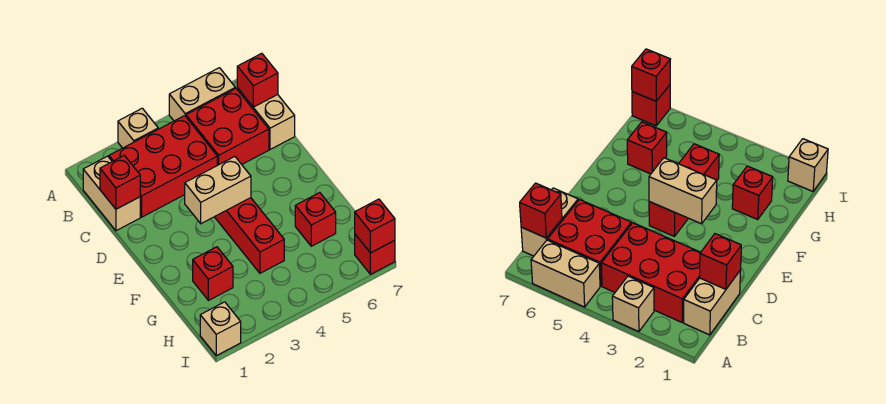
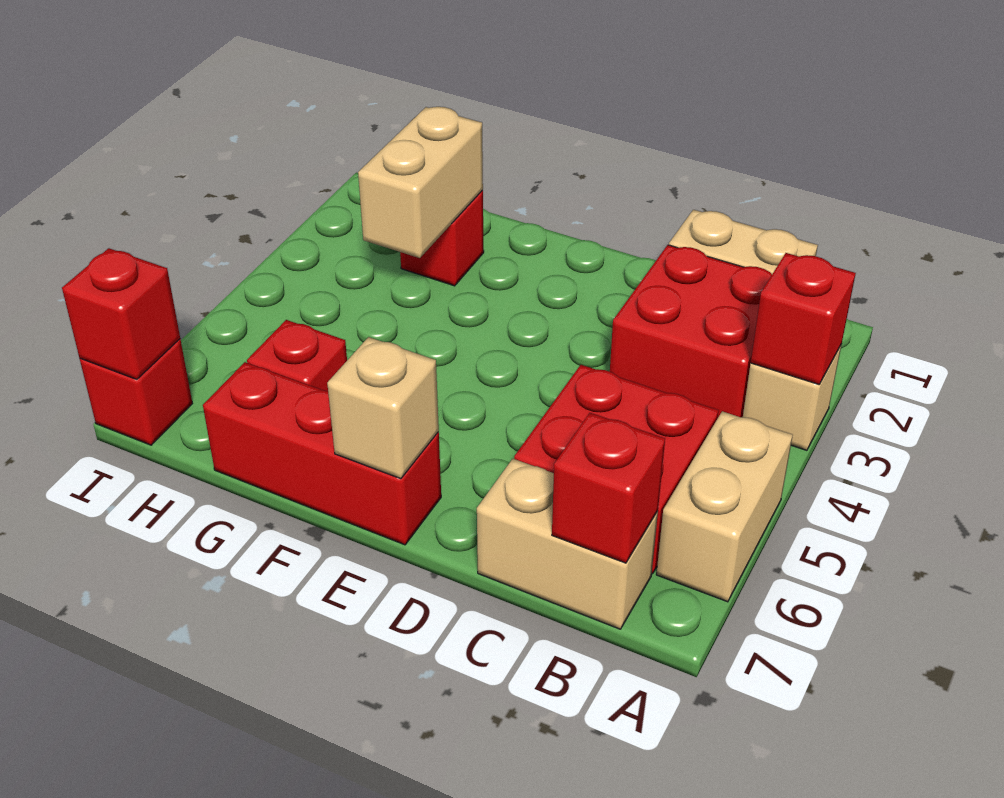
red 2x3 brick [109,116,217,217] -> red 2x2 brick [610,245,772,419]
red 1x1 brick [100,155,140,209] -> red 1x1 brick moved to [751,253,856,384]
tan 1x2 brick [185,157,251,224] -> tan 1x2 brick moved to [358,107,483,258]
red 1x3 brick [215,198,284,273] -> red 1x3 brick moved to [203,362,441,545]
tan 1x1 brick [200,302,241,356] -> tan 1x1 brick moved to [327,337,439,479]

